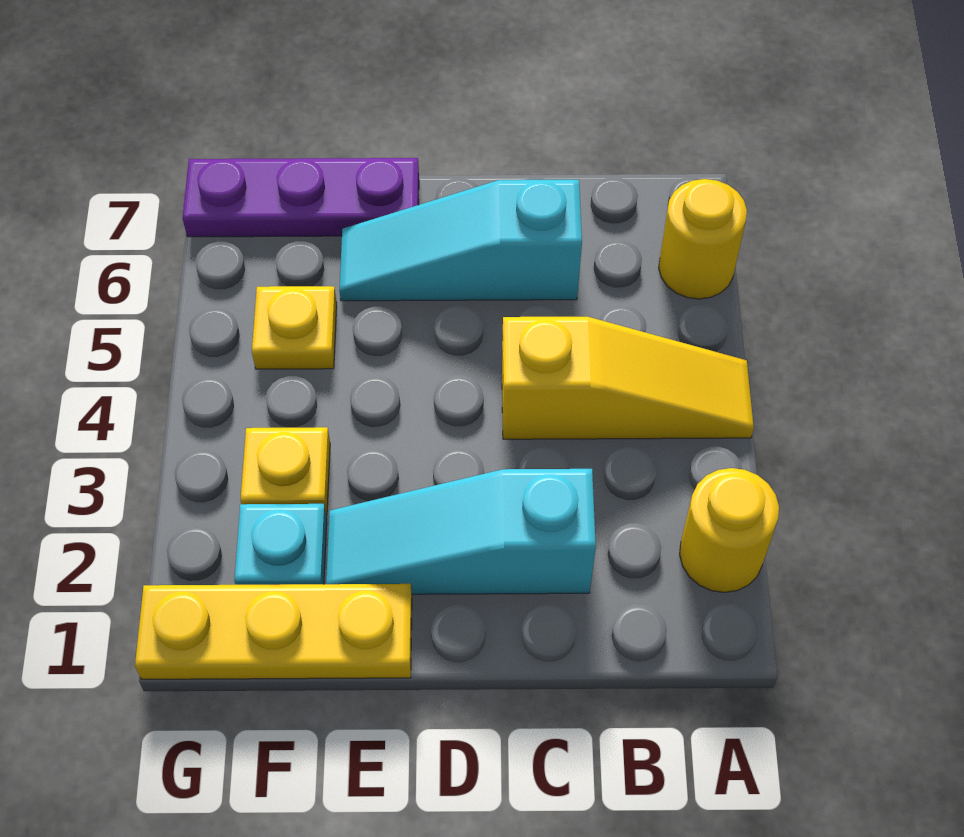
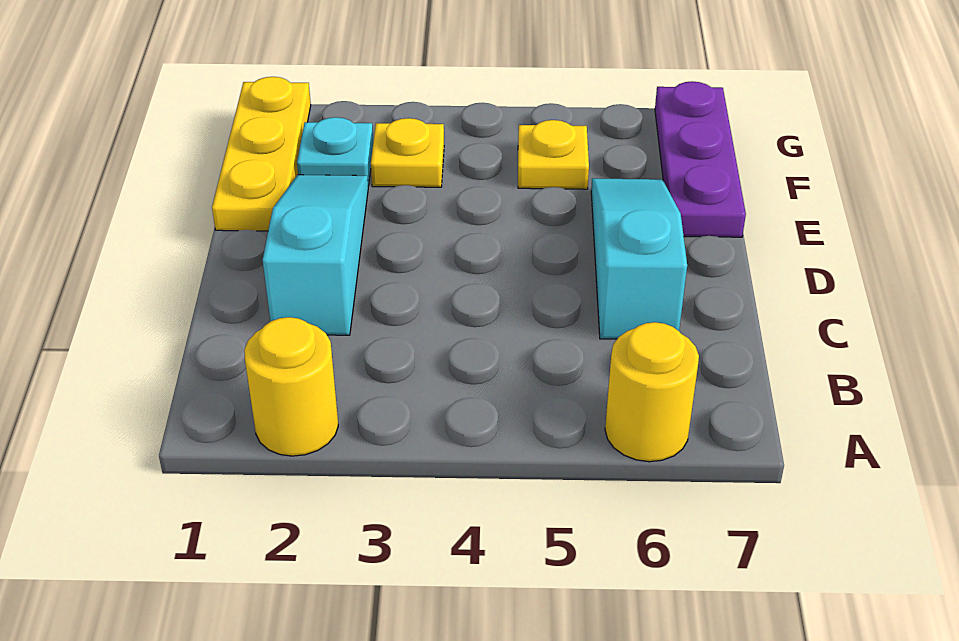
yellow 1x3 slope [502,317,754,439] -> none

